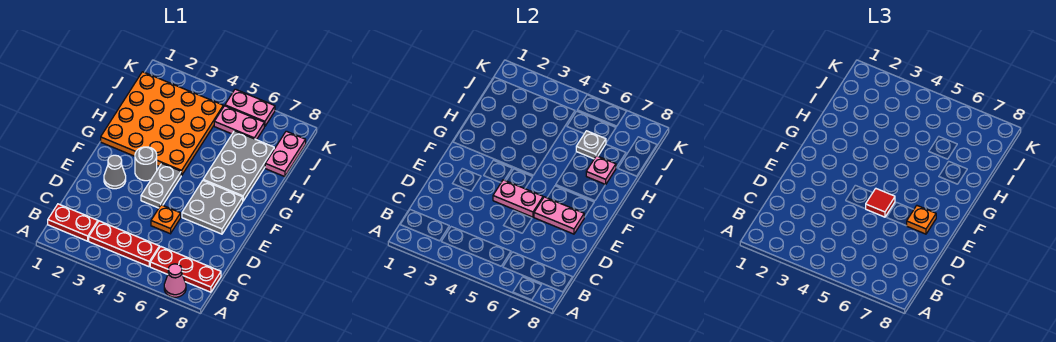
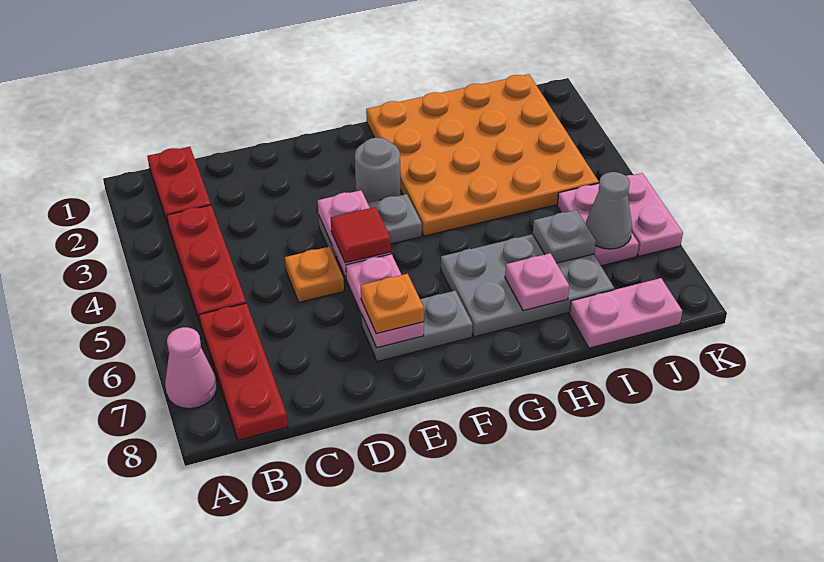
grey 1x1 cone [104,155,126,189] -> grey 1x1 cone moved to [586,172,632,249]
grey 2x2 plate [182,181,243,234] -> grey 1x2 plate [362,291,473,362]

